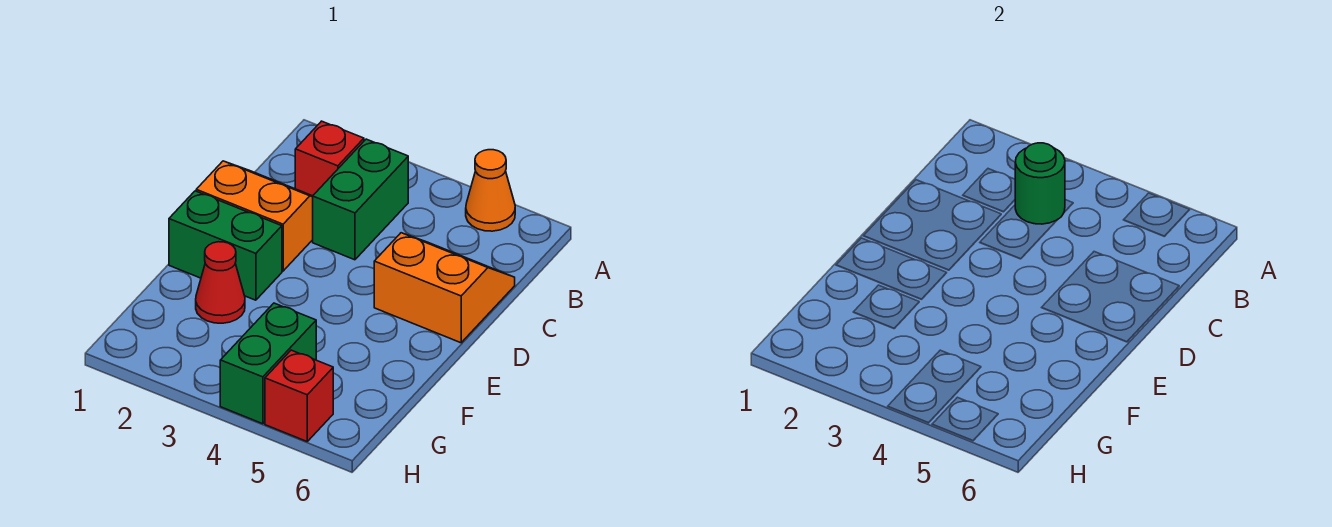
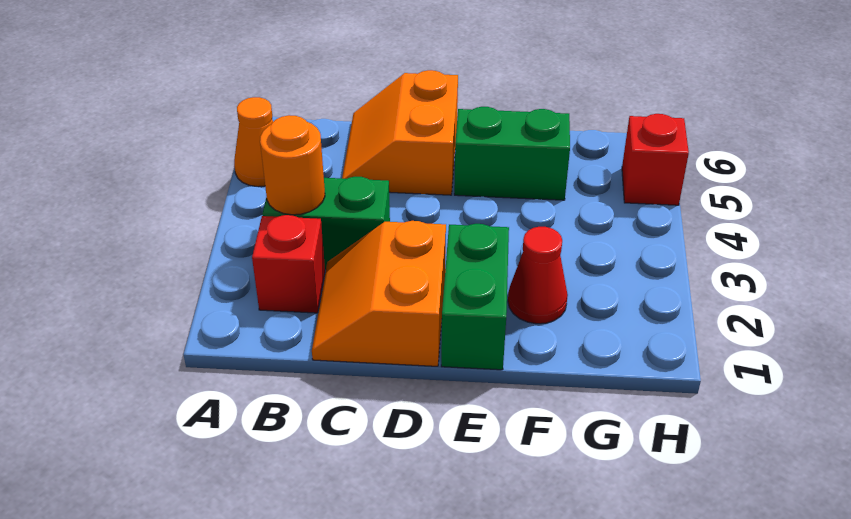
green 1x1 round brick [1015,143,1065,224] -> orange 1x1 round brick [260,115,325,215]
green 1x2 brick [220,303,316,424] -> green 1x2 brick moved to [454,107,570,200]

